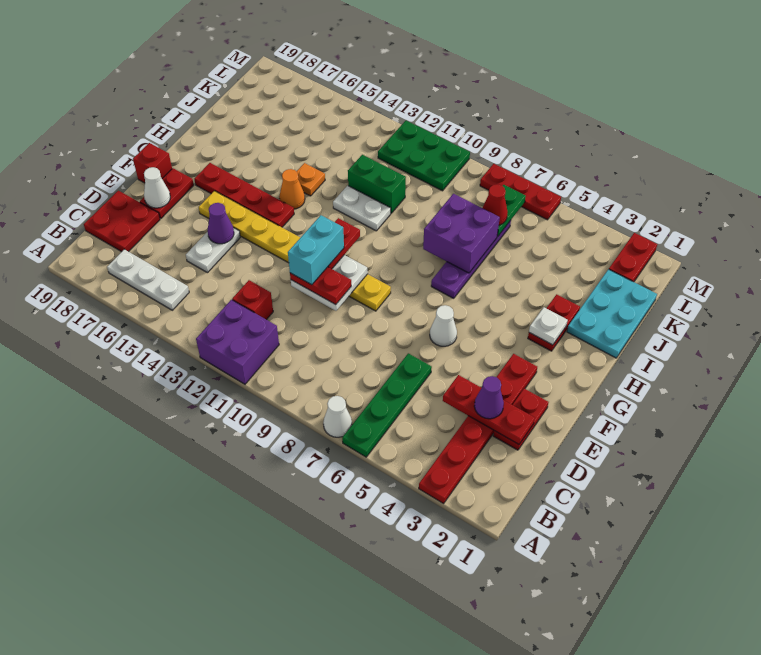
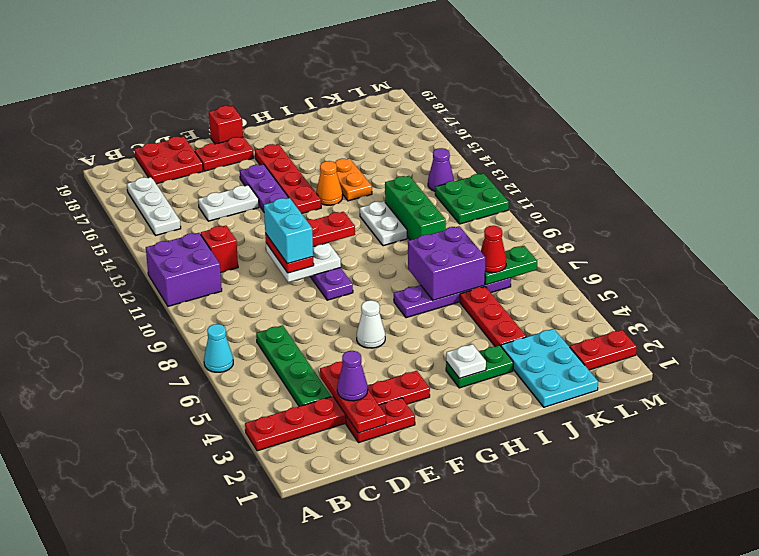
green 1x4 plate [342,353,432,457] -> green 1x4 plate turned to [256,325,331,406]
white 1x1 cone [323,396,352,437] -> cyan 1x1 cone [204,324,233,372]
cyan 1x2 brick [288,215,344,285] -> cyan 1x2 brick turned to [264,198,313,264]
purple 1x1 cone [208,203,234,244] -> purple 1x1 cone moved to [428,148,454,191]
white 1x1 cone [144,167,170,208] -> none
yellow 1x8 plate [199,191,391,311] -> purple 1x8 plate [240,164,353,300]
red 1x2 plate [528,294,580,351] -> green 1x2 plate [446,345,513,388]
cyan 2x3 plate [567,269,657,358] -> cyan 2x3 plate turned to [501,329,598,407]
orange 1x1 plate [296,163,325,196] -> orange 1x2 plate [334,158,372,201]
green 1x2 brick [348,155,406,213] -> green 1x3 brick [385,176,446,240]
green 2x3 plate [378,121,470,191] -> green 2x2 plate [435,173,509,224]
red 1x3 plate [480,164,561,220] -> red 1x3 plate moved to [460,287,526,347]

